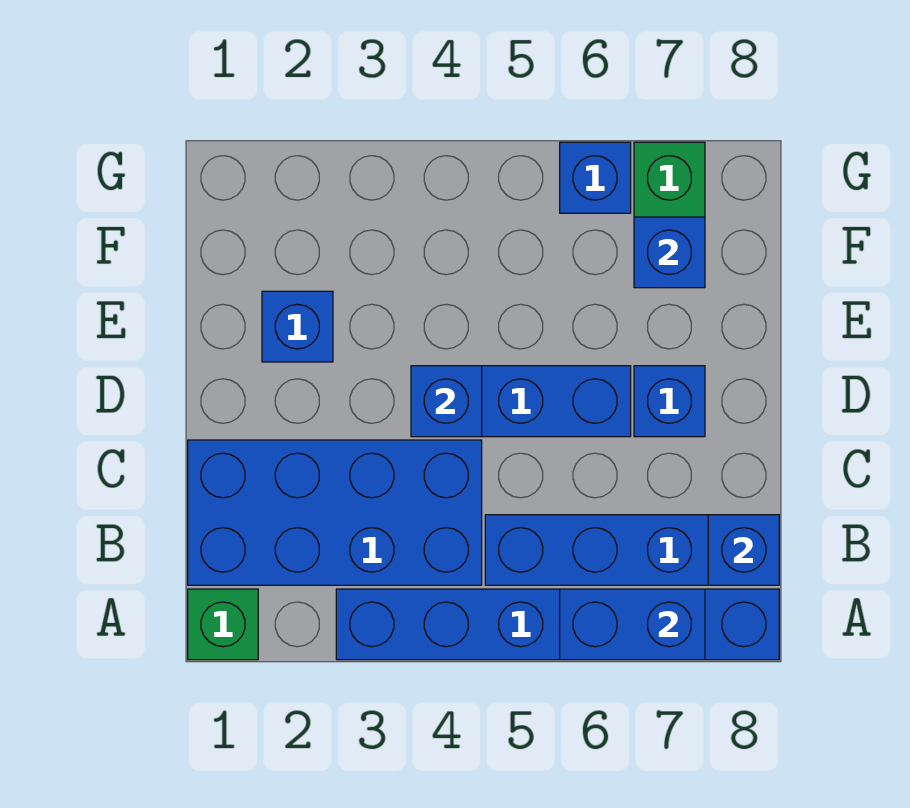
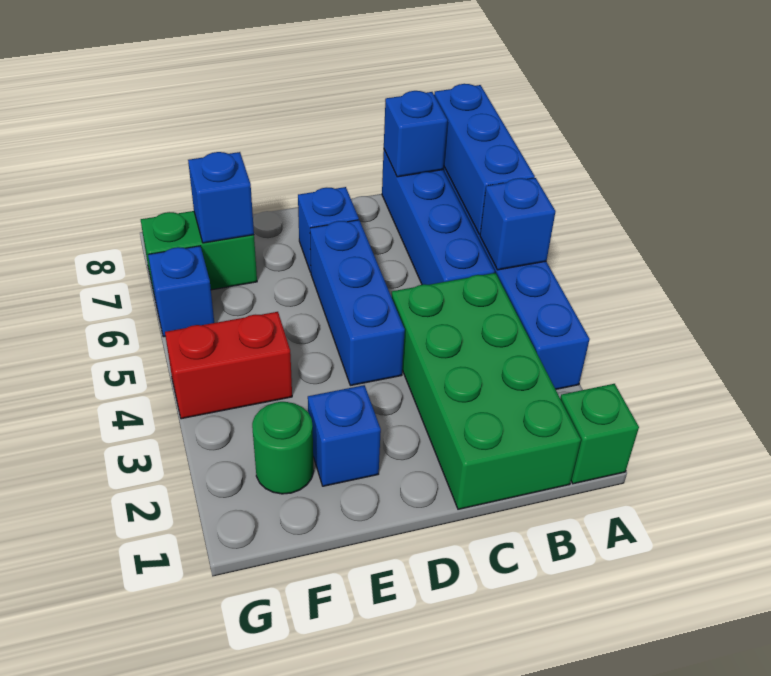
blue 1x2 brick [560,589,705,660] -> blue 1x3 brick [434,84,535,234]
blue 2x4 brick [188,440,482,585] -> green 2x4 brick [392,273,581,509]
blue 1x1 brick [411,366,482,437] -> blue 1x1 brick moved to [480,178,556,270]
none -> green 1x1 round brick [252,402,314,494]
none -> red 1x2 brick [165,312,292,419]

